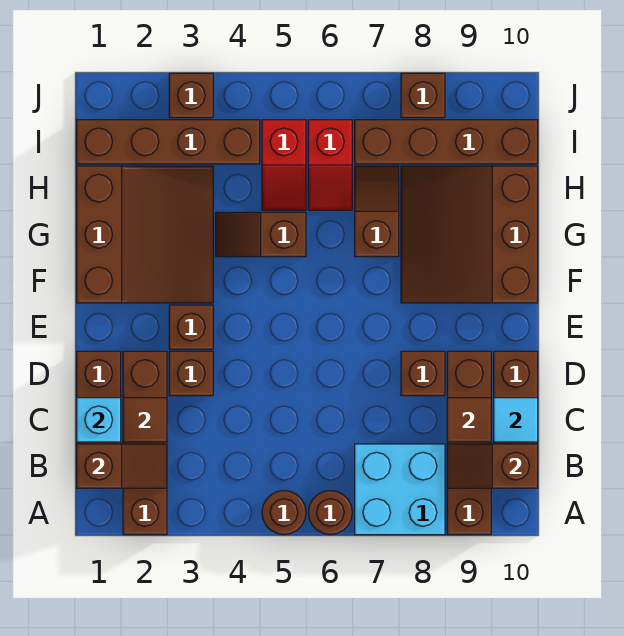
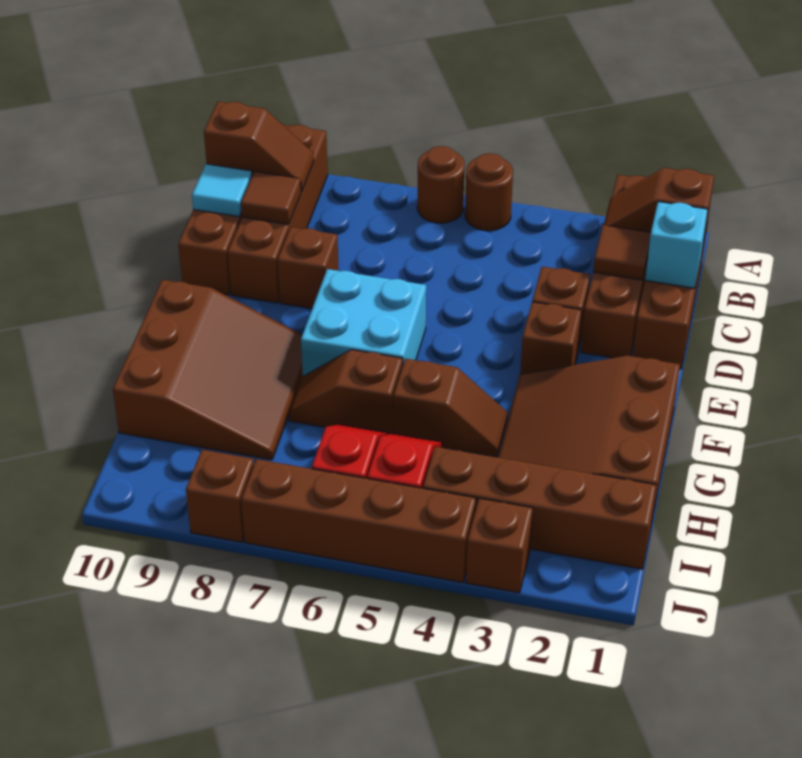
cyan 2x2 brick [355,444,445,535] -> cyan 2x2 brick moved to [301,269,426,376]
brown 1x2 slope [355,166,399,257] -> brown 1x2 slope turned to [289,350,403,433]
brown 1x4 brick [355,120,538,164] -> brown 1x4 brick moved to [241,459,476,582]

